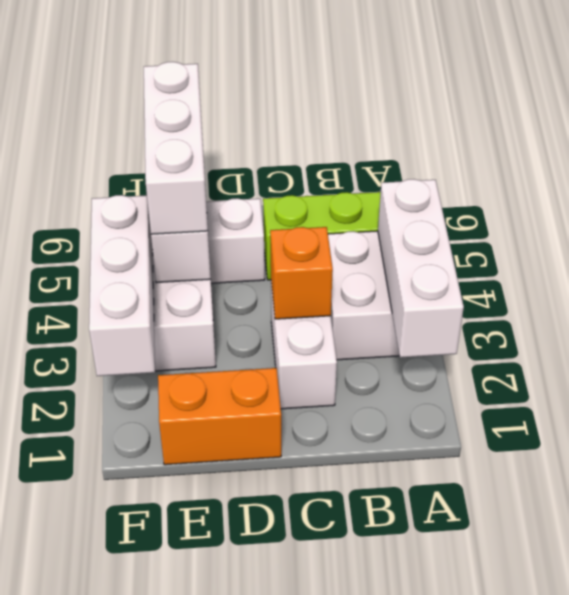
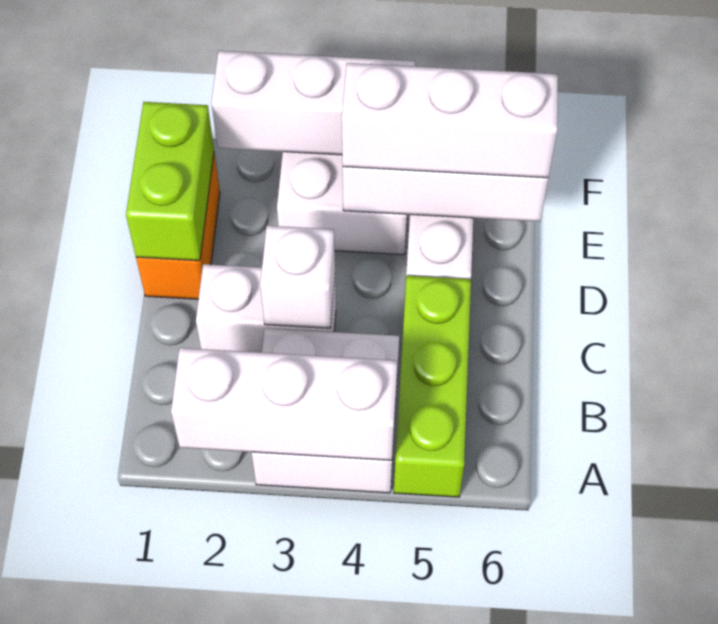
orange 1x1 brick [270,227,333,319] -> white 1x1 brick [260,226,335,328]
none -> lime 1x2 brick [126,102,214,261]

